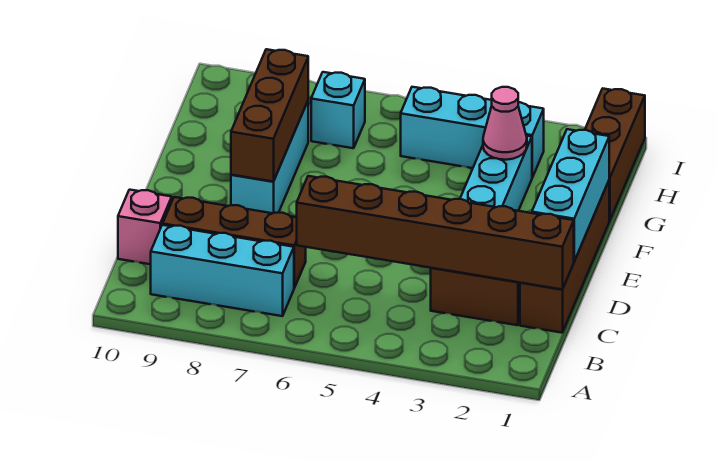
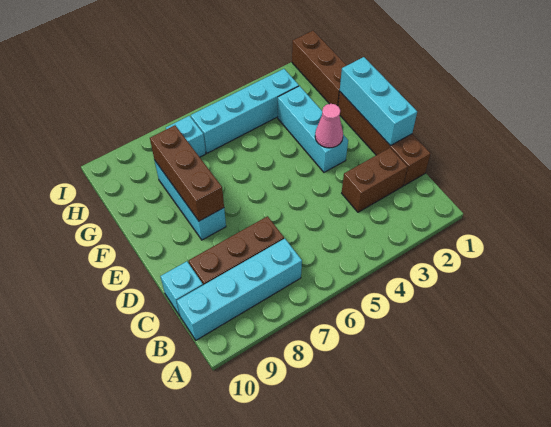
cyan 1x3 brick [151,225,294,316] -> cyan 1x4 brick [177,239,302,340]
brown 1x6 brick [297,176,574,289] -> none
pink 1x1 brick [118,190,172,264] -> cyan 1x1 brick [161,261,203,316]
pink 1x1 cone [483,87,527,160] -> pink 1x1 cone moved to [315,104,343,148]
cyan 1x3 brick [401,87,544,178] -> cyan 1x4 brick [191,69,299,153]

